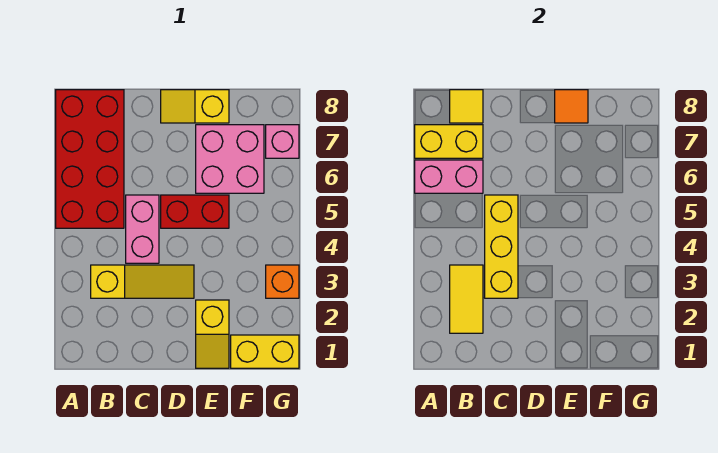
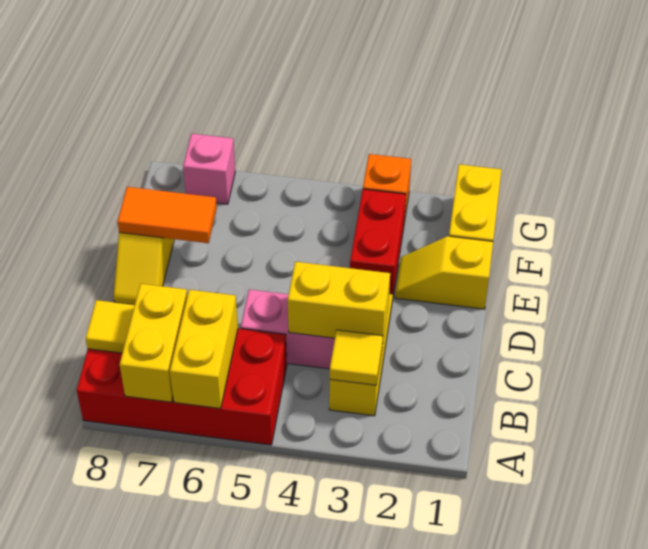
pink 1x2 brick [415,160,483,193] -> yellow 1x2 brick [170,290,238,409]
yellow 1x2 tile [450,265,483,333] -> yellow 1x1 tile [330,330,383,385]
yellow 1x3 brick [485,195,518,298] -> yellow 1x2 brick [288,262,390,339]
red 1x2 brick [161,195,229,228] -> red 1x2 brick moved to [350,189,406,294]
yellow 1x2 slope [196,300,229,368] -> yellow 1x2 slope turned to [395,236,493,309]
pink 2x2 brick [196,125,264,193] -> none
orange 1x1 tile [555,90,588,123] -> orange 1x2 tile [117,187,217,243]

